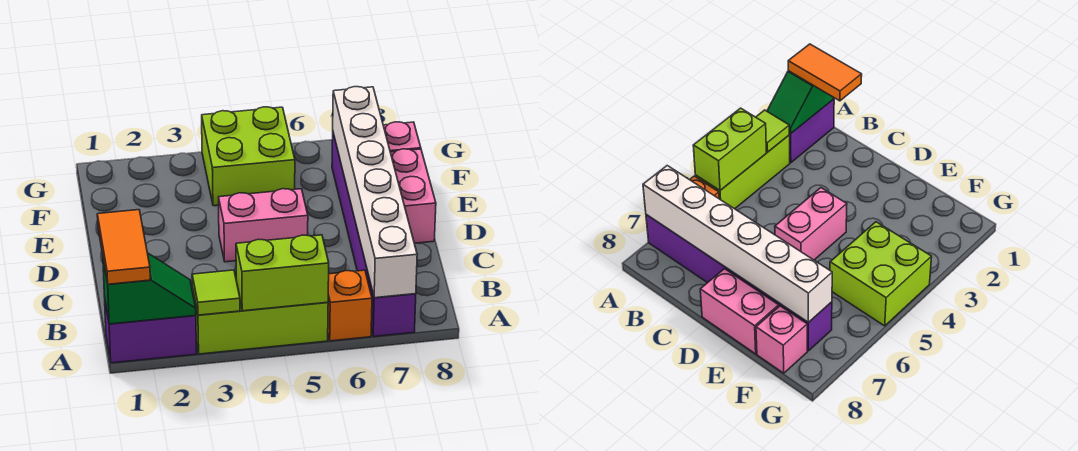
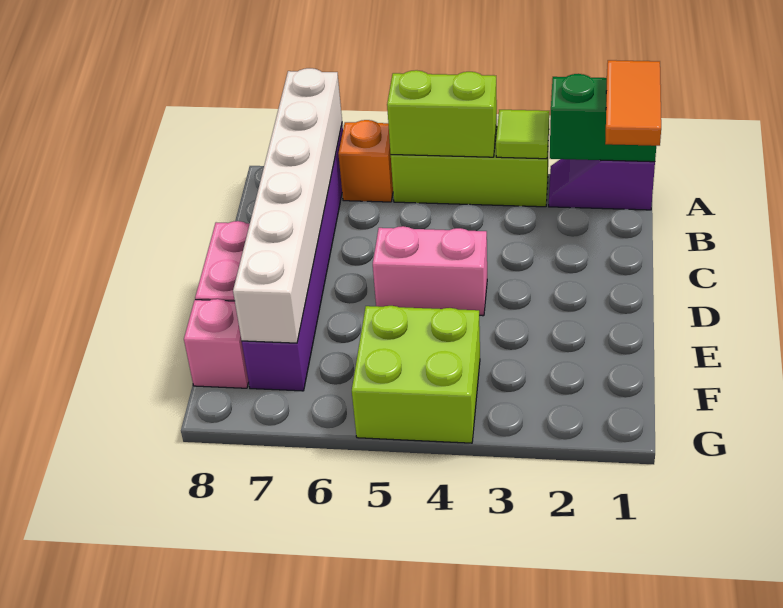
purple 1x2 brick [105,302,197,363] -> purple 1x2 slope [549,159,655,210]
green 1x2 slope [103,253,196,324] -> green 1x2 brick [550,74,656,162]

